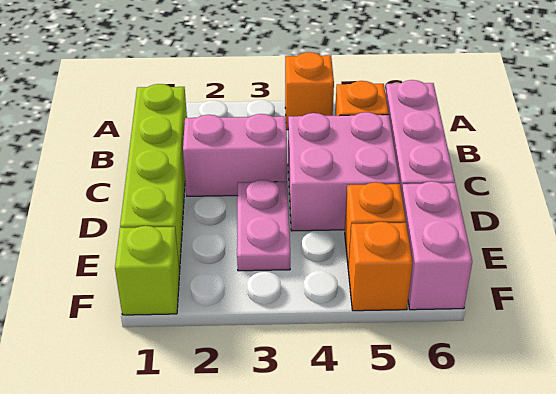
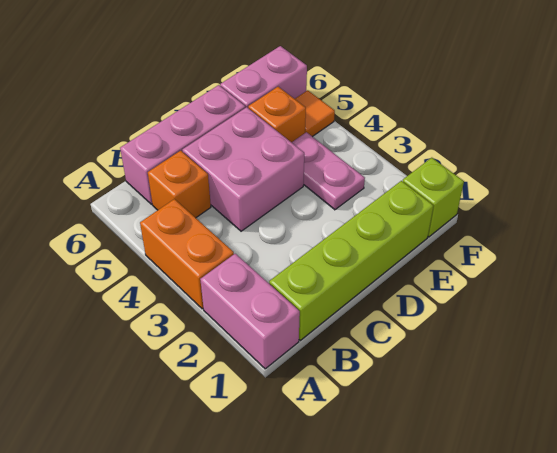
orange 1x1 brick [285,52,334,130] -> orange 1x2 brick [140,199,234,309]
pink 1x2 brick [183,114,287,196] -> pink 1x2 brick moved to [200,254,300,369]
pink 1x2 plate [237,180,290,271] -> pink 1x2 plate turned to [292,132,365,210]
orange 1x1 brick [348,222,413,311] -> orange 1x1 tile [295,90,335,137]

